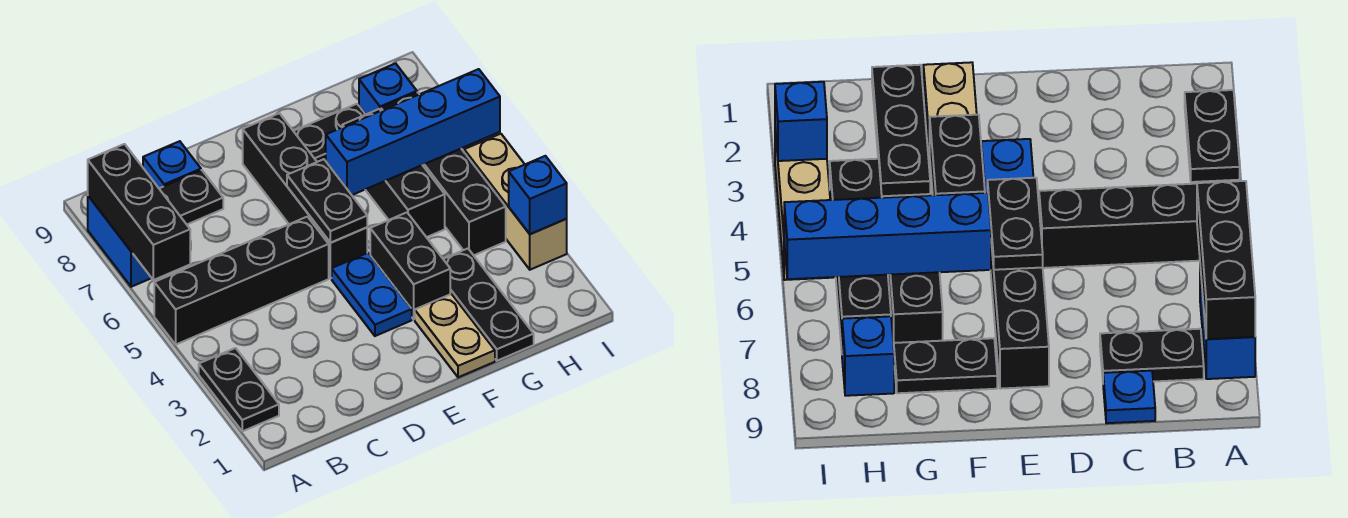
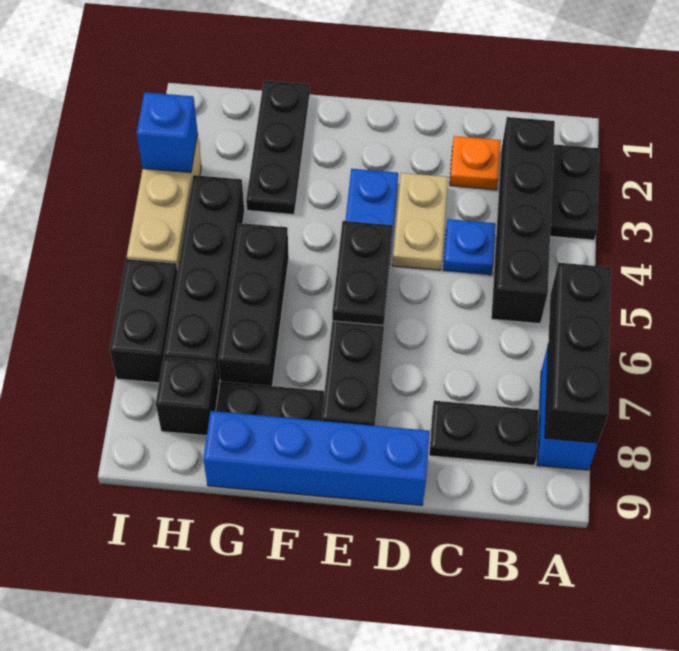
black 1x4 brick [154,217,329,344] -> black 1x4 brick turned to [491,117,555,324]
none -> orange 1x1 plate [450,136,501,190]
blue 1x1 plate [143,141,201,188] -> blue 1x1 plate moved to [443,219,496,275]
tan 1x2 plate [415,294,495,377] -> tan 1x2 plate moved to [392,173,448,270]
black 1x2 brick [370,212,450,319] -> black 1x2 brick moved to [110,259,177,383]
blue 1x4 brick [326,69,500,195] -> blue 1x4 brick moved to [203,411,430,505]
blue 1x1 brick [359,63,417,115] -> black 1x1 brick [156,357,219,436]

